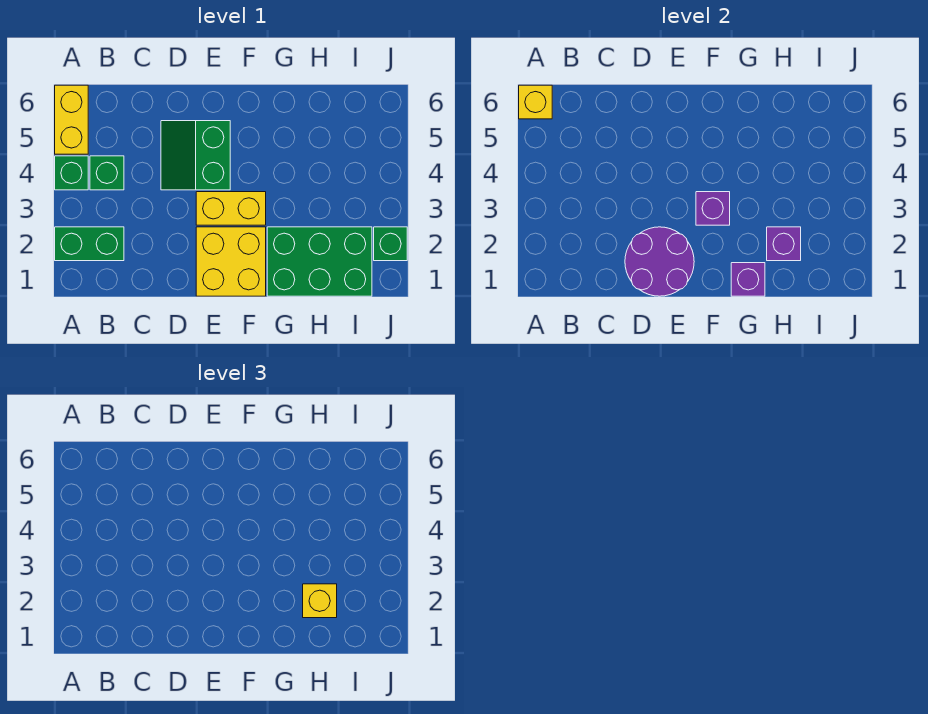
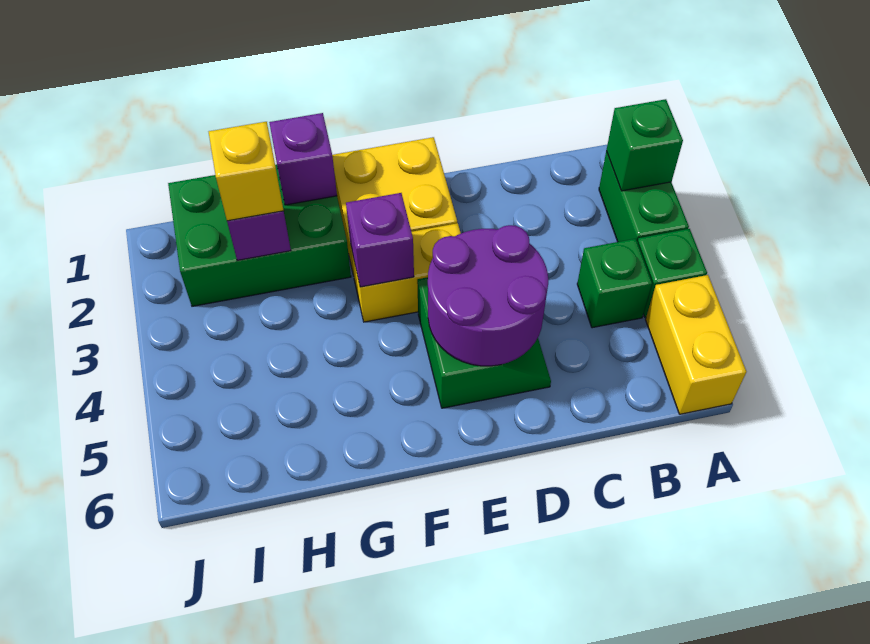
green 1x2 brick [55,227,124,261] -> green 1x2 brick turned to [599,151,689,242]
yellow 1x1 brick [519,85,552,119] -> none
purple 2x2 round brick [625,227,694,296] -> purple 2x2 round brick moved to [428,225,548,366]
green 1x1 brick [374,227,407,261] -> green 1x1 brick moved to [606,99,683,191]

